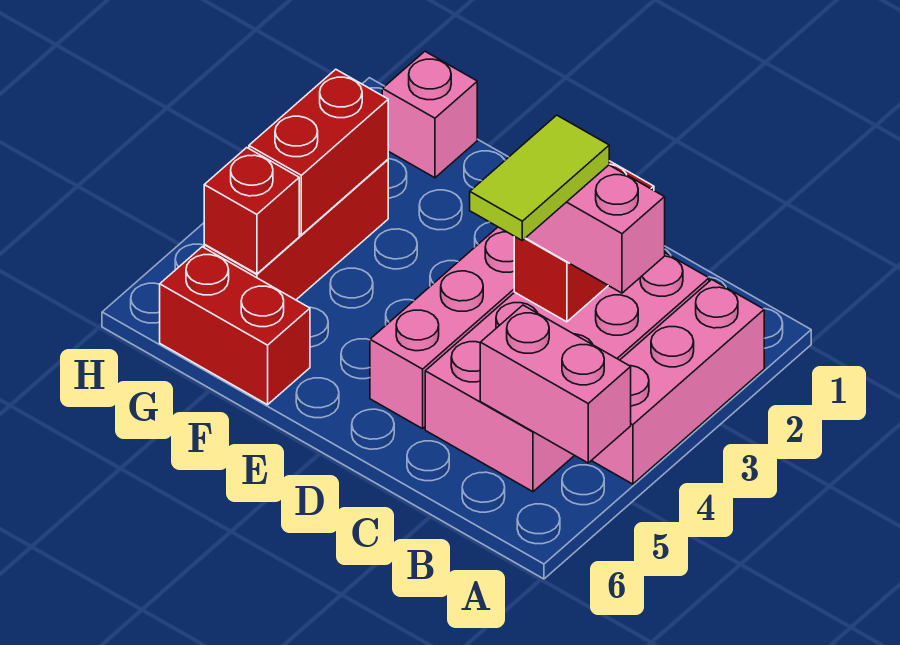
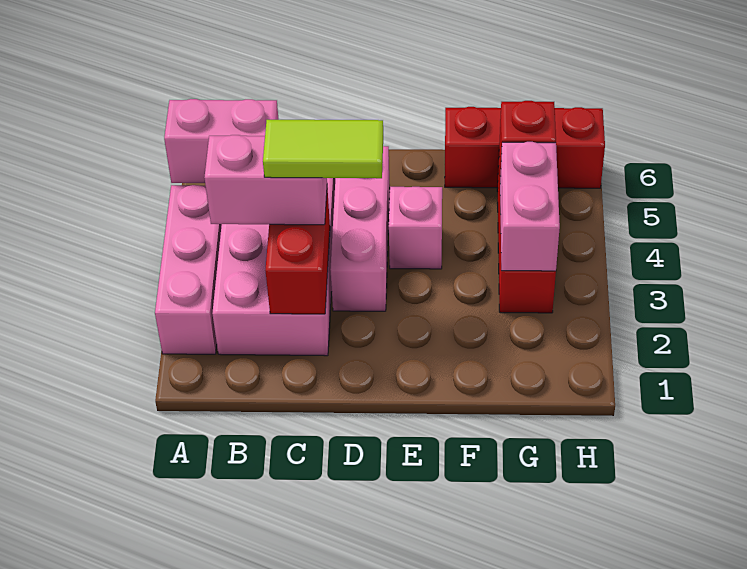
lime 1x2 tile [470,115,609,240] -> lime 1x2 tile turned to [263,120,383,178]
red 1x2 brick [160,247,310,405] -> red 1x3 brick [445,107,605,188]
pink 1x1 brick [382,52,477,178] -> pink 1x1 brick moved to [389,187,442,269]
red 1x2 brick [249,69,388,235] -> pink 1x2 brick [500,142,560,271]

